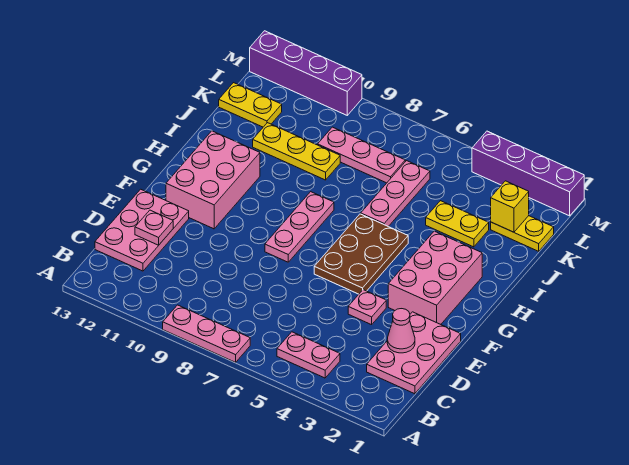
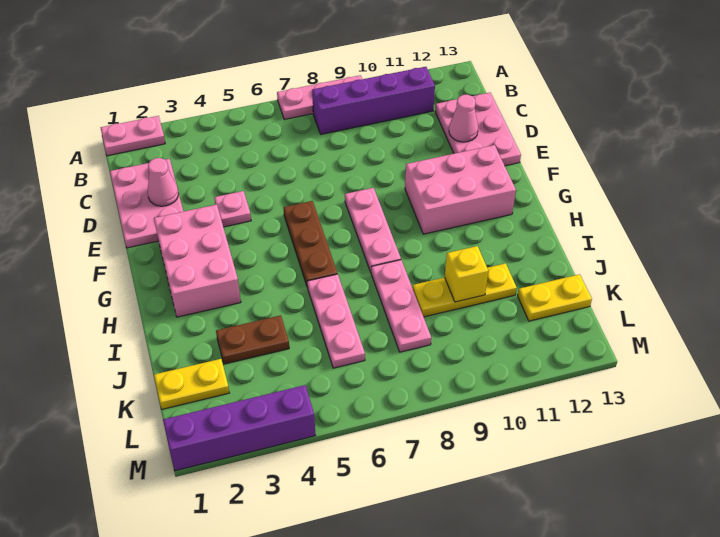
pink 1x2 plate [277,332,340,378] -> pink 1x2 plate moved to [101,116,165,156]
pink 1x1 plate [135,210,173,245] -> pink 1x1 cone [449,95,478,142]
brown 2x3 plate [314,214,408,294] -> brown 1x3 plate [283,201,337,285]
pink 2x3 brick [166,131,260,229] -> pink 2x3 brick turned to [405,145,516,234]
yellow 1x2 plate [426,201,489,247] -> brown 1x2 plate [216,315,289,364]
yellow 1x1 brick [491,181,529,232] -> yellow 1x1 brick moved to [445,246,488,302]
pink 1x3 plate [318,127,405,183] -> pink 1x3 plate turned to [371,260,431,352]
purple 1x4 brick [250,31,362,115] -> purple 1x4 brick moved to [312,67,435,134]

